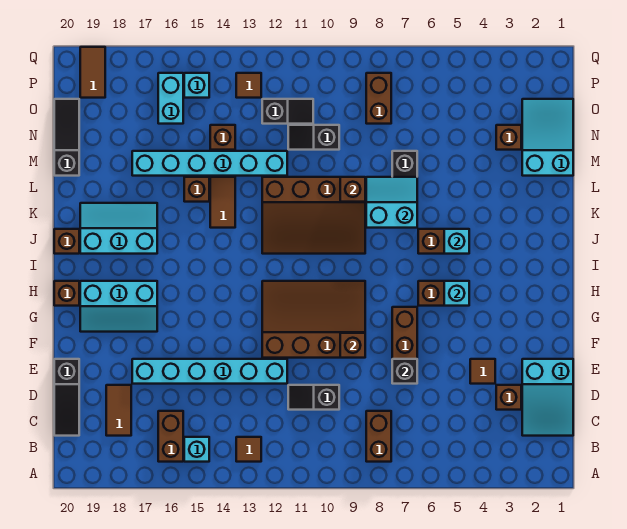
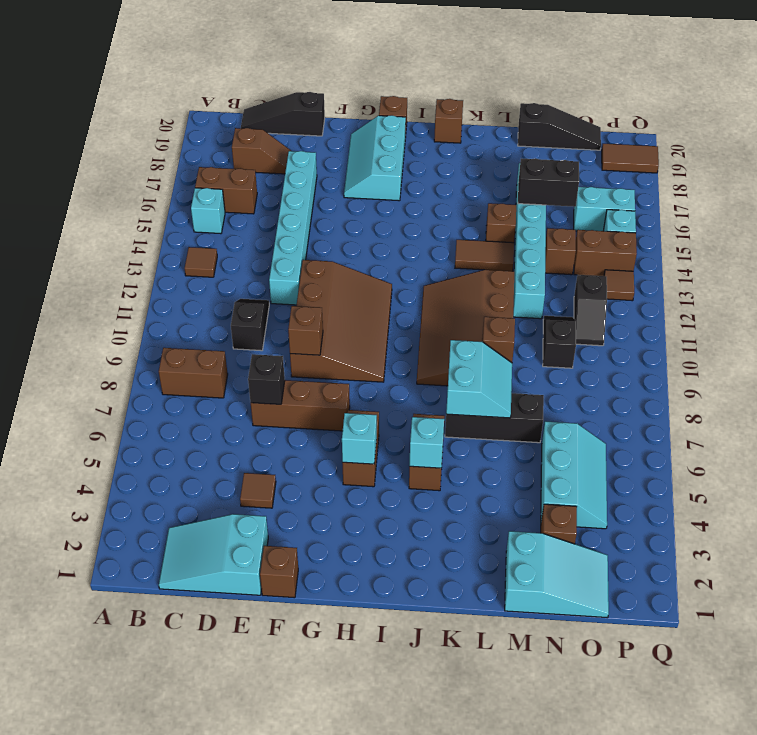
brown 1x2 tile [106,385,131,436] -> brown 1x2 slope [232,128,291,174]
brown 1x1 brick [496,385,521,410] -> brown 1x1 brick moved to [260,546,298,598]
cyan 2x3 slope [80,203,157,254] -> cyan 2x3 slope moved to [541,421,607,529]
none -> black 1x2 brick [518,158,579,207]
brown 1x2 brick [366,73,391,124] -> brown 1x2 brick moved to [574,230,637,276]

